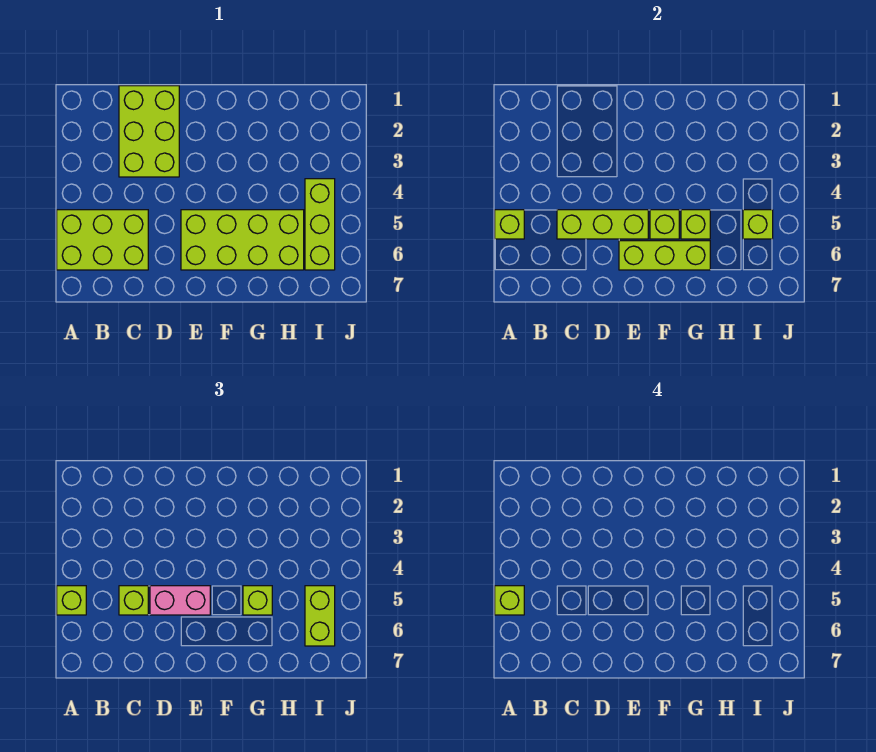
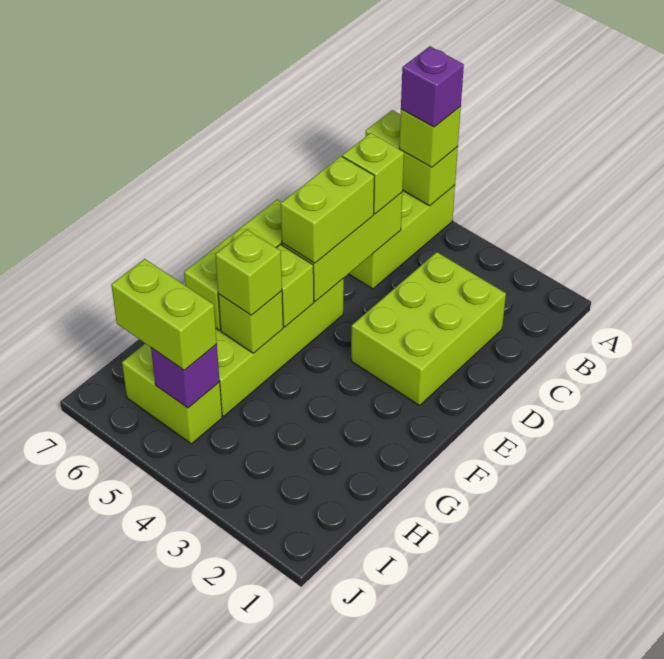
lime 1x1 brick [495,210,524,239] -> lime 1x2 brick [366,110,458,206]
lime 1x1 brick [495,586,524,615] -> purple 1x1 brick [401,46,464,127]
lime 2x3 brick [119,86,179,177] -> lime 2x3 brick turned to [351,252,506,405]
pink 1x2 brick [150,586,210,615] -> lime 1x2 brick [281,156,374,263]
lime 1x3 brick [305,179,335,270] -> lime 1x2 brick [122,344,222,444]
lime 1x1 brick [743,210,773,239] -> purple 1x1 brick [151,344,220,408]

